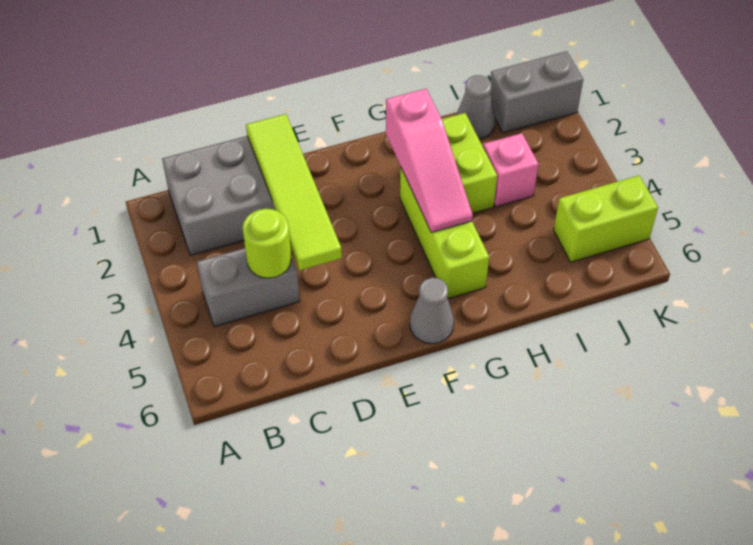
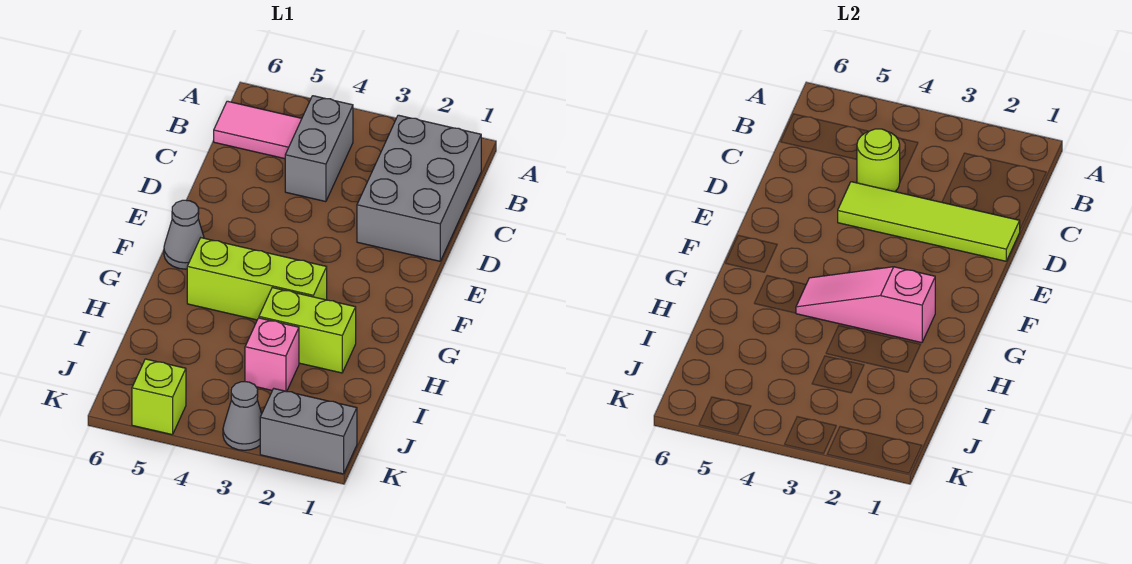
none -> pink 1x2 tile [214,101,302,159]
grey 1x1 cone [456,75,495,139] -> grey 1x1 cone moved to [223,382,262,450]
grey 1x2 brick [490,51,583,133] -> grey 1x2 brick turned to [260,389,357,474]
lime 1x2 brick [554,176,658,262] -> lime 1x1 brick [132,359,186,435]

